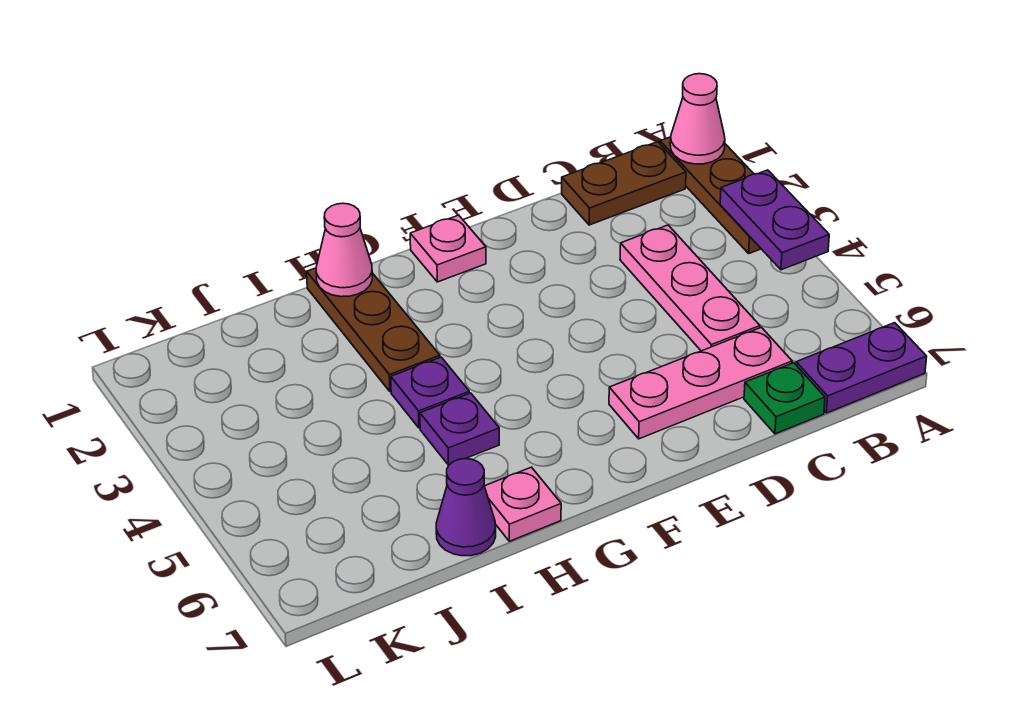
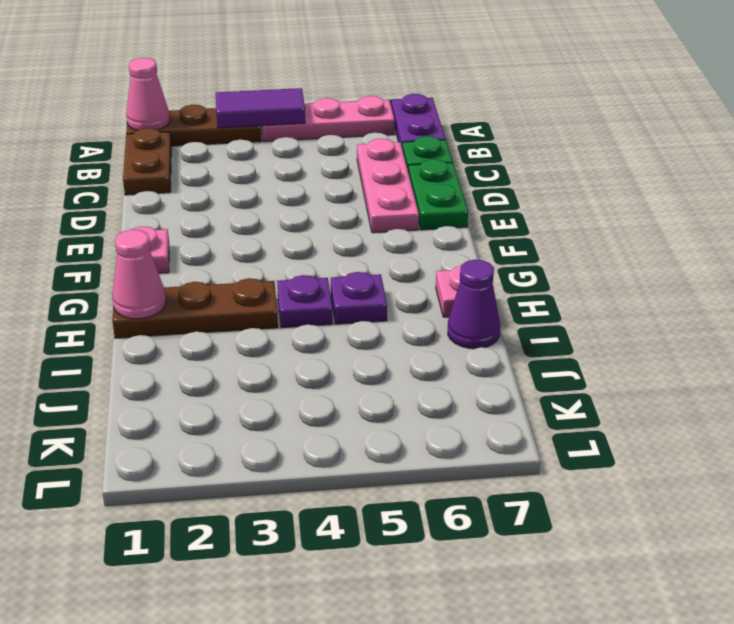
purple 1x2 plate [720,170,829,270] -> purple 1x2 tile [216,88,305,128]
pink 1x3 plate [620,225,760,351] -> pink 1x3 plate moved to [262,96,395,141]
none -> green 1x2 plate [408,159,468,230]

